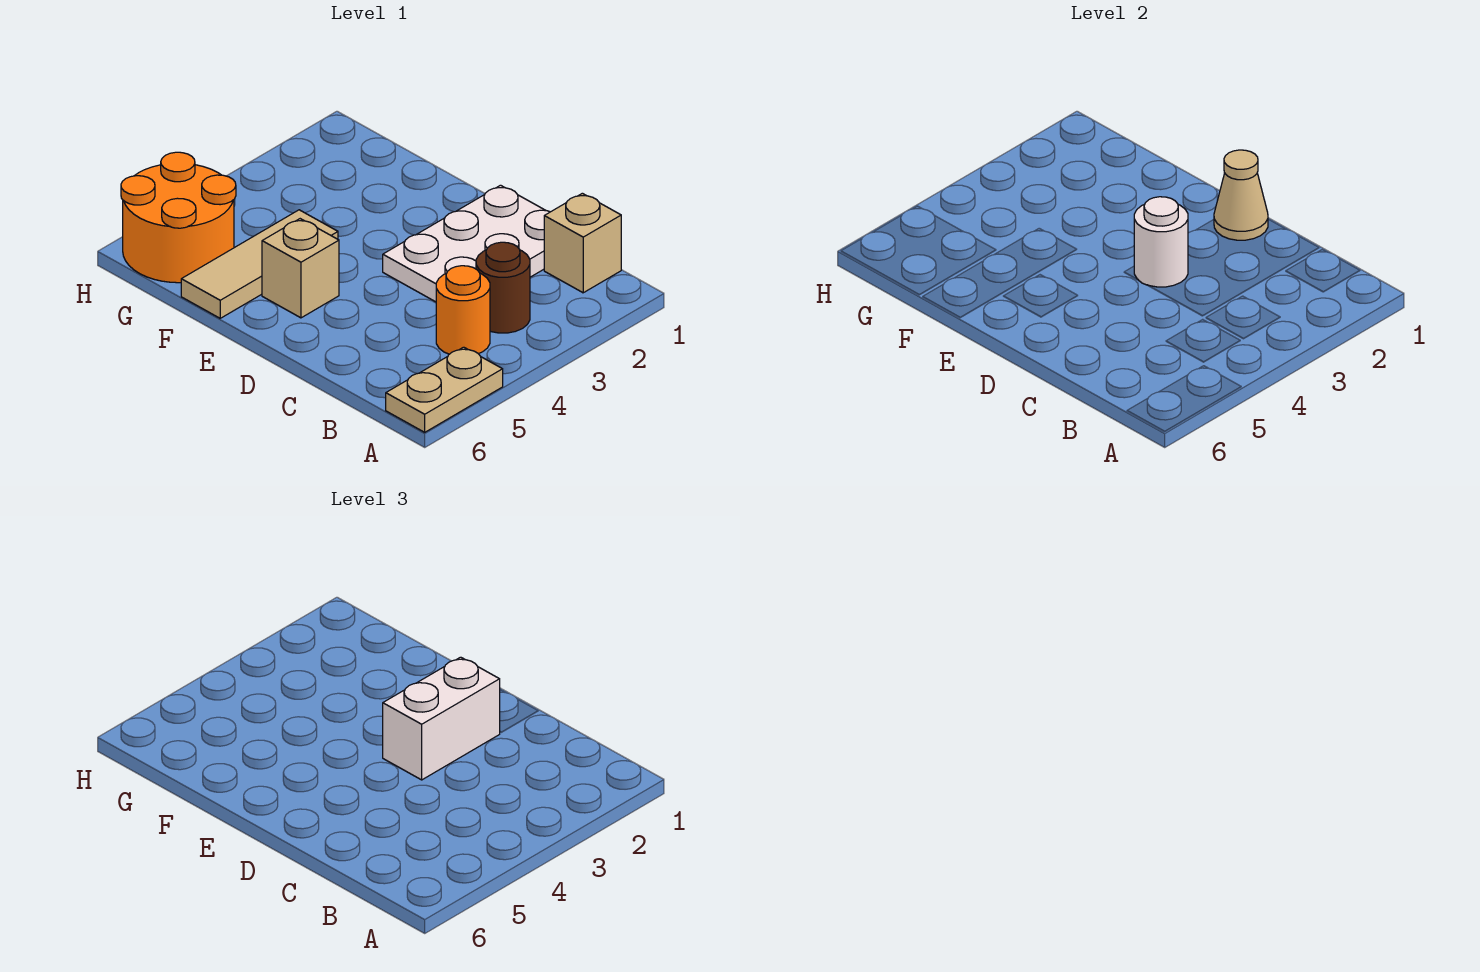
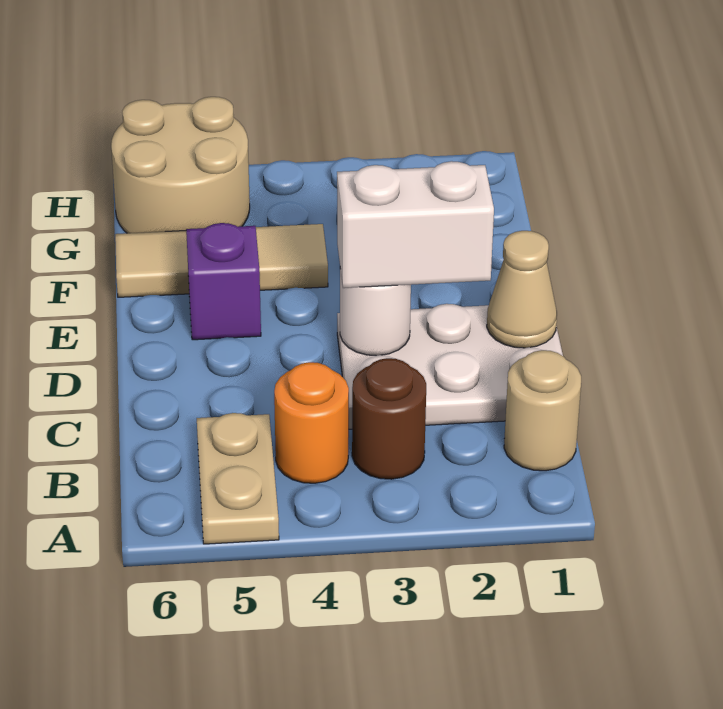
tan 1x2 plate [386,347,503,432] -> tan 1x2 plate turned to [197,413,279,544]
tan 1x1 brick [544,193,621,293] -> tan 1x1 round brick [504,350,581,471]
tan 1x1 brick [262,219,339,318] -> purple 1x1 brick [186,223,261,340]
orange 2x2 round brick [121,152,236,283] -> tan 2x2 round brick [111,97,250,233]

